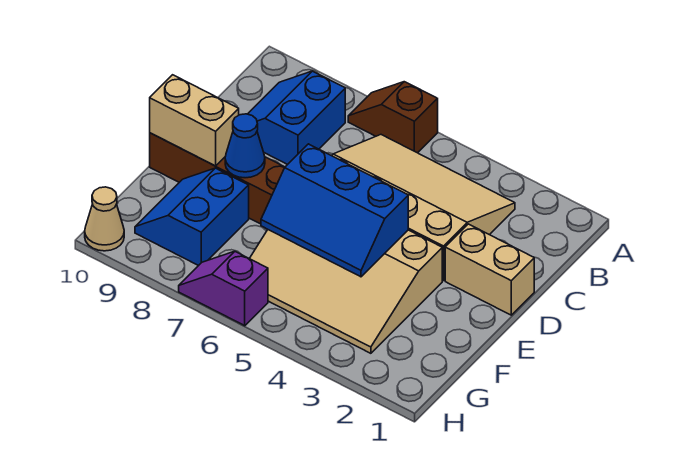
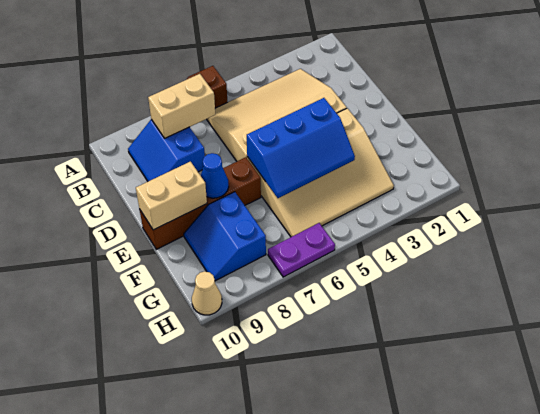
tan 1x2 brick [445,224,534,315] -> tan 1x2 brick moved to [148,74,215,138]
purple 1x2 slope [179,251,268,326] -> purple 1x2 plate [268,223,335,277]

